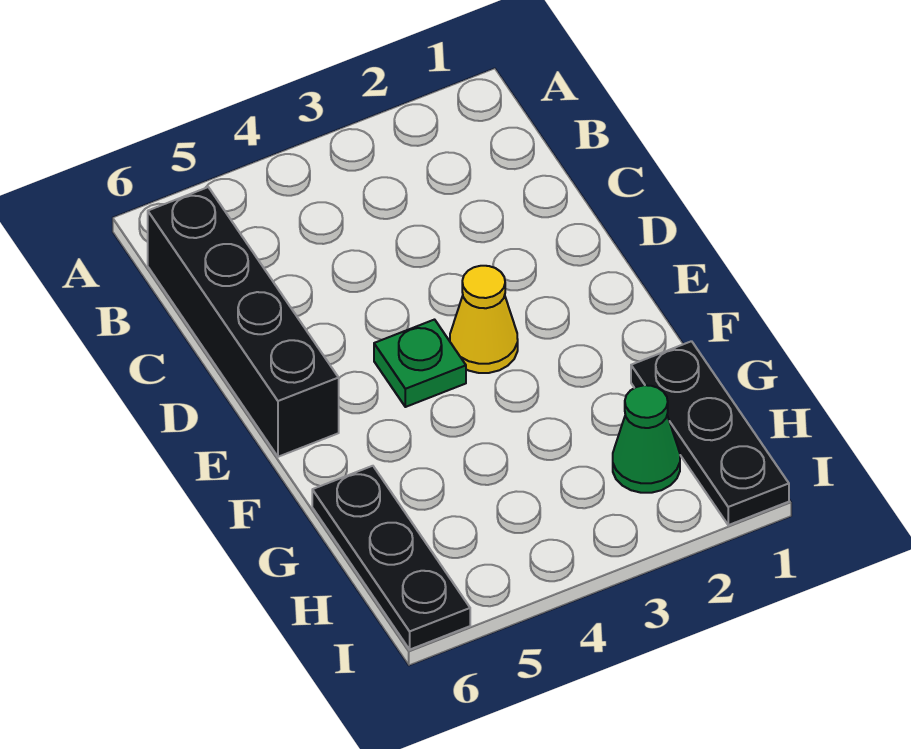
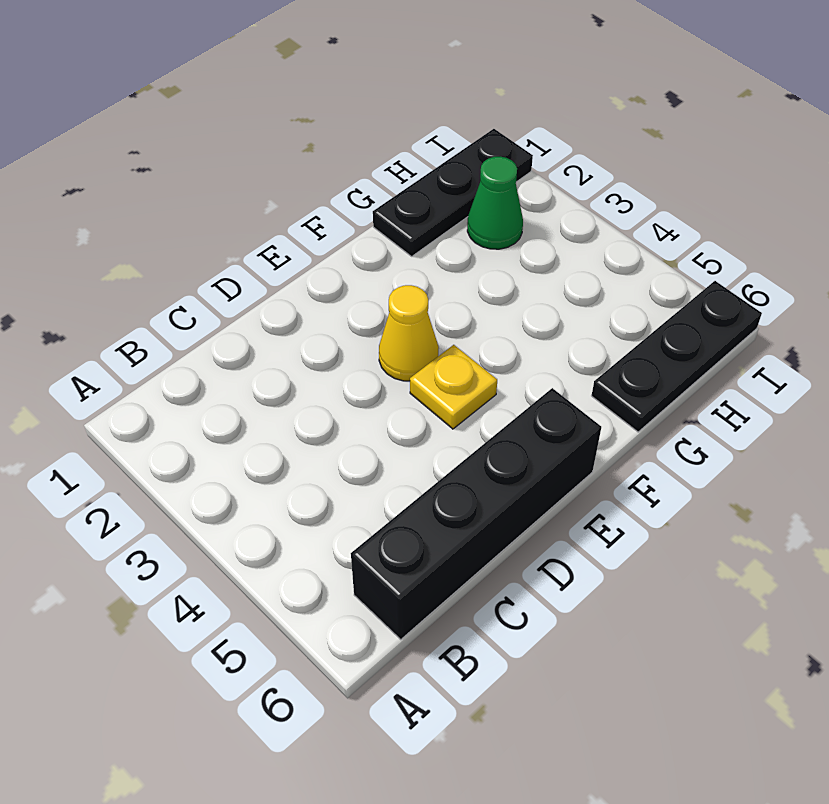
green 1x1 plate [374,320,466,407] -> yellow 1x1 plate [410,345,497,429]

